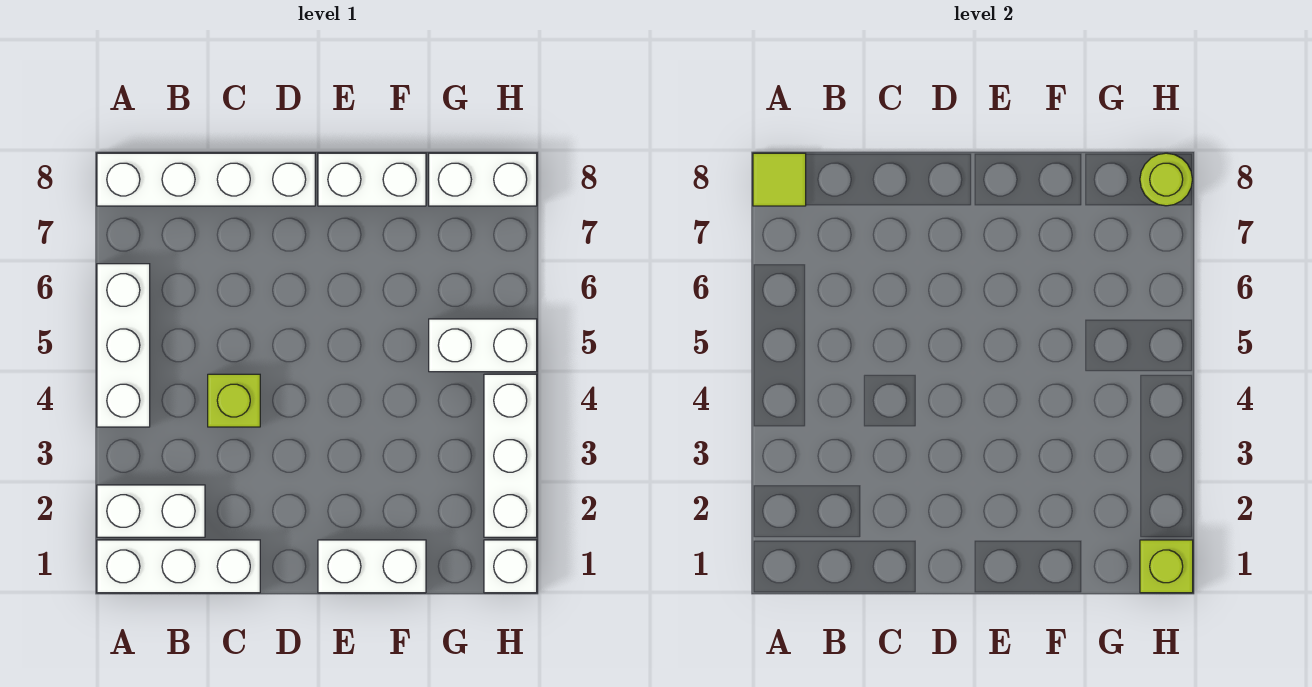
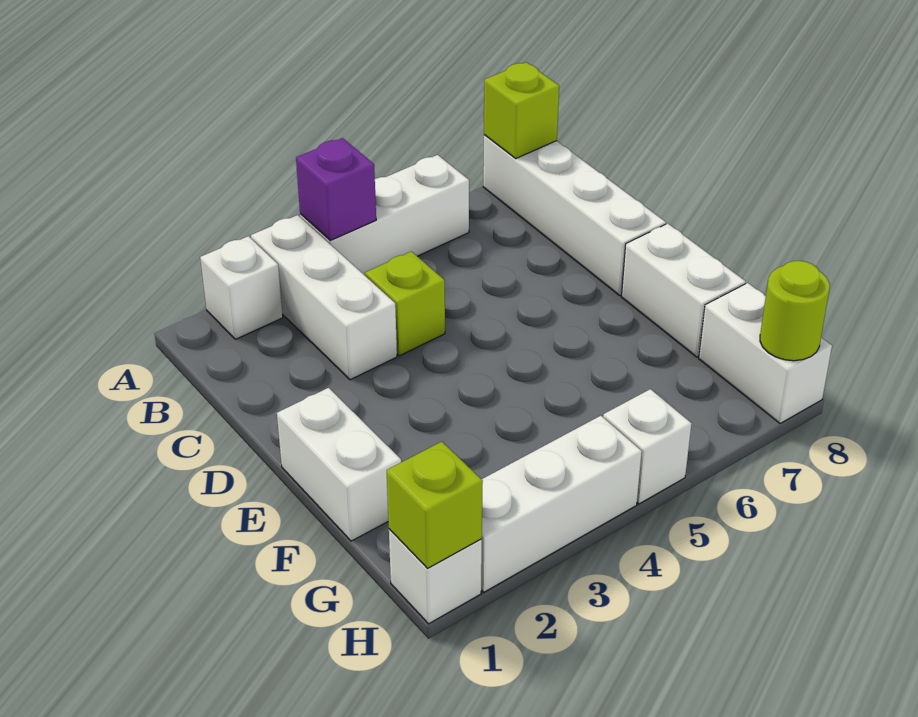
white 1x3 brick [97,540,260,593] -> white 1x3 brick moved to [251,215,397,380]
white 1x2 brick [97,485,205,537] -> white 1x1 brick [200,236,283,339]
none -> purple 1x1 brick [296,138,376,240]
lime 1x1 tile [753,153,806,206] -> lime 1x1 brick [484,62,559,158]
white 1x2 brick [429,319,537,372] -> white 1x1 brick [603,389,692,504]

